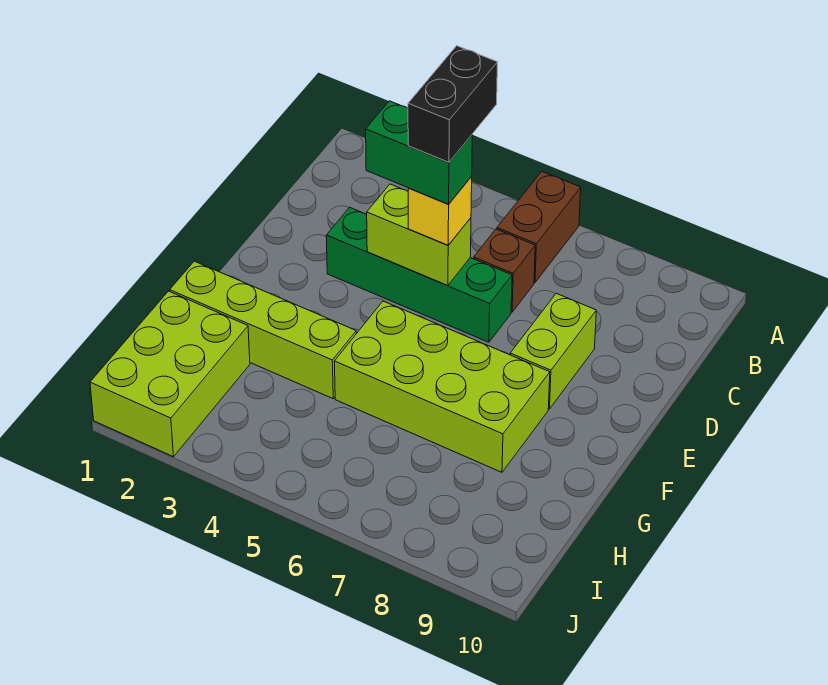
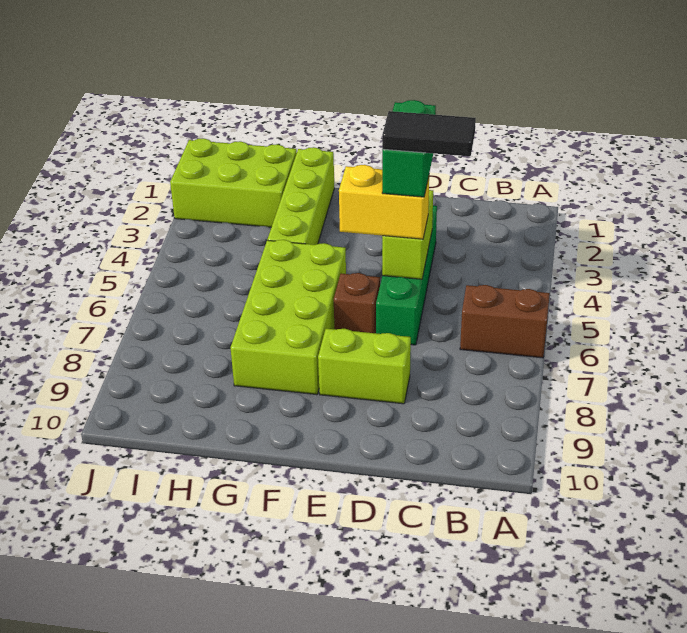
black 1x2 brick [408,46,497,162] -> black 1x2 tile [382,111,476,156]
brown 1x1 brick [474,229,535,312] -> brown 1x1 brick moved to [334,273,380,333]
yellow 1x1 brick [408,177,472,245] -> yellow 1x2 brick [339,165,429,239]

